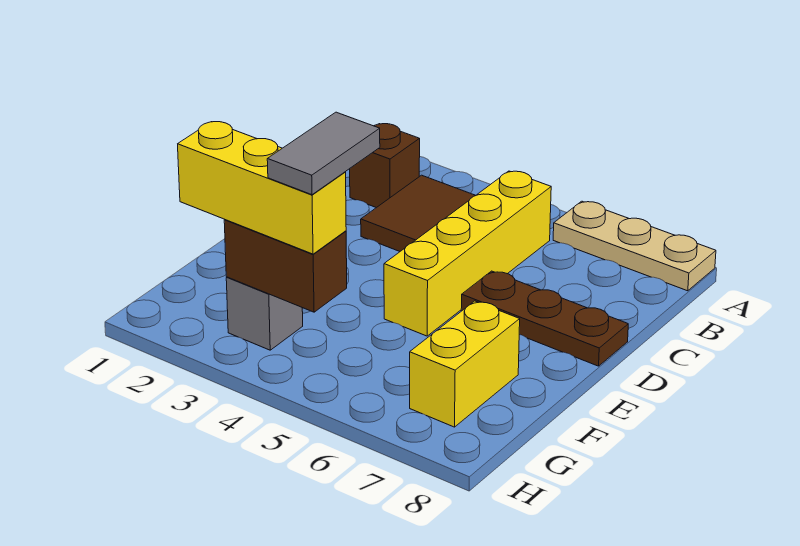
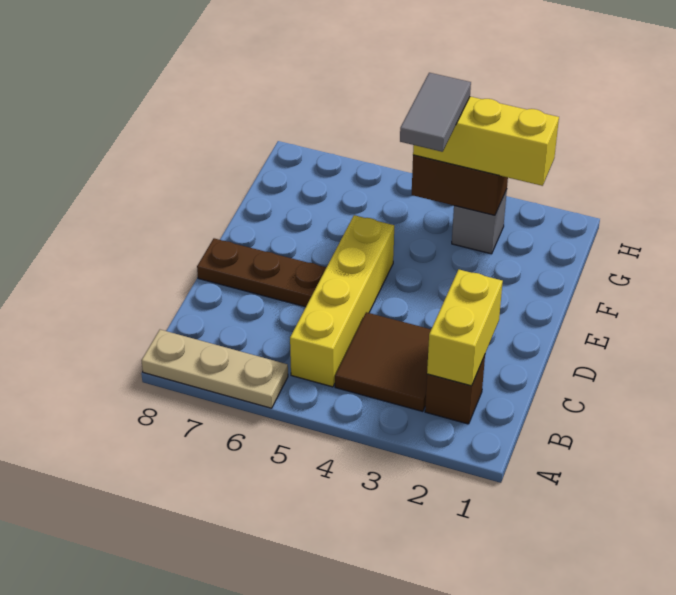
yellow 1x2 brick [410,301,520,427] -> yellow 1x2 brick moved to [427,270,503,386]

